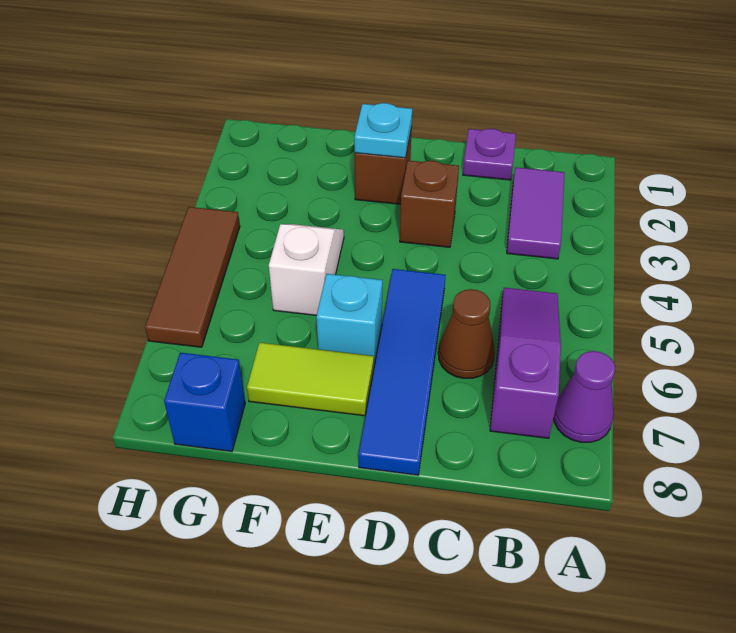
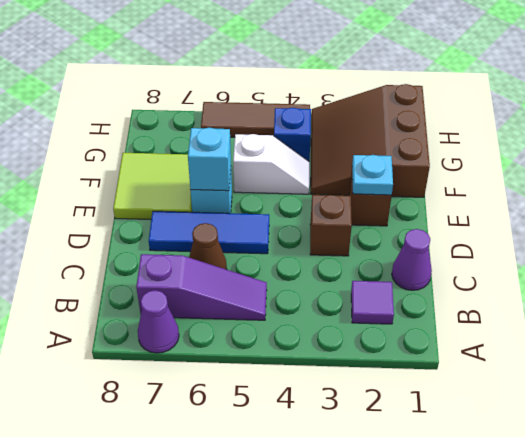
purple 1x2 tile [507,167,565,259] -> purple 1x1 tile [351,281,394,324]
purple 1x1 plate [463,129,516,180] -> purple 1x1 cone [392,229,432,290]
blue 1x4 tile [359,269,446,475] -> blue 1x3 tile [149,211,269,254]
none -> cyan 1x1 brick [188,128,231,191]
lime 1x2 tile [247,343,374,416] -> lime 2x2 tile [113,153,192,219]
none -> brown 3x3 slope [311,84,430,197]
blue 1x1 brick [164,353,245,451] -> blue 1x1 brick moved to [274,108,311,161]

